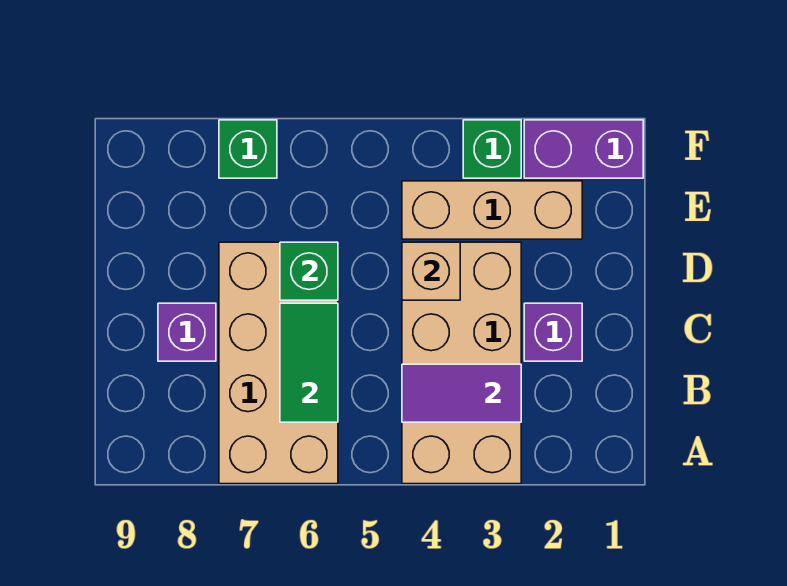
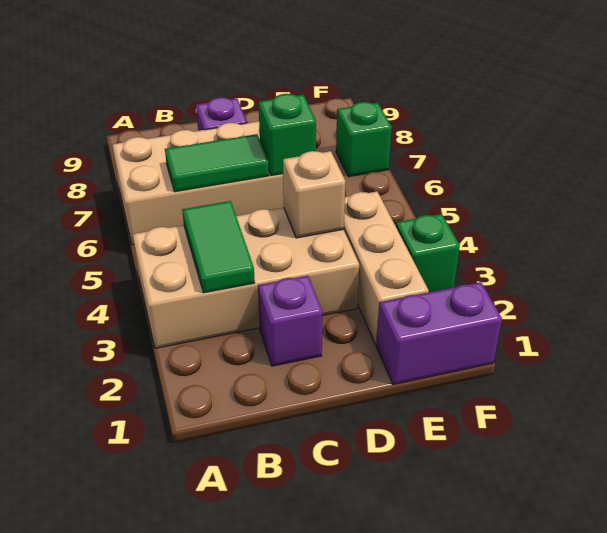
purple 1x2 tile [402,364,521,422] -> green 1x2 tile [182,201,255,293]
purple 1x2 brick [524,120,643,178] -> purple 1x2 brick turned to [376,282,502,385]

